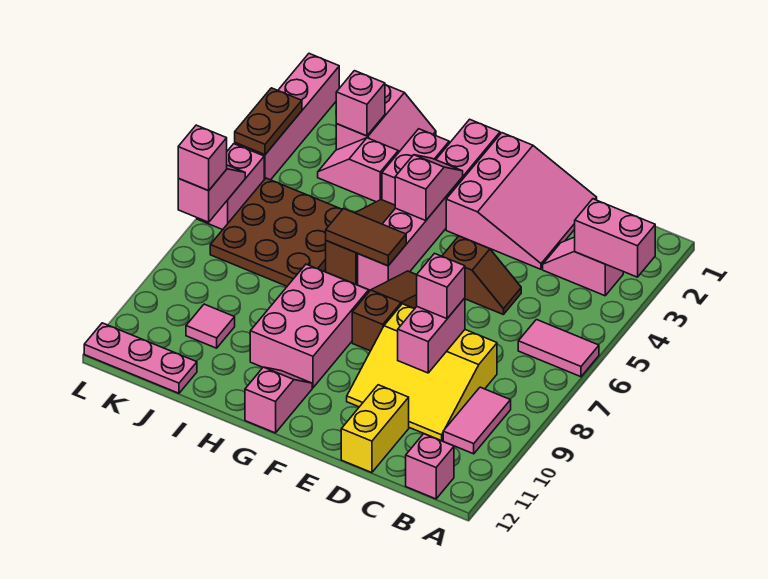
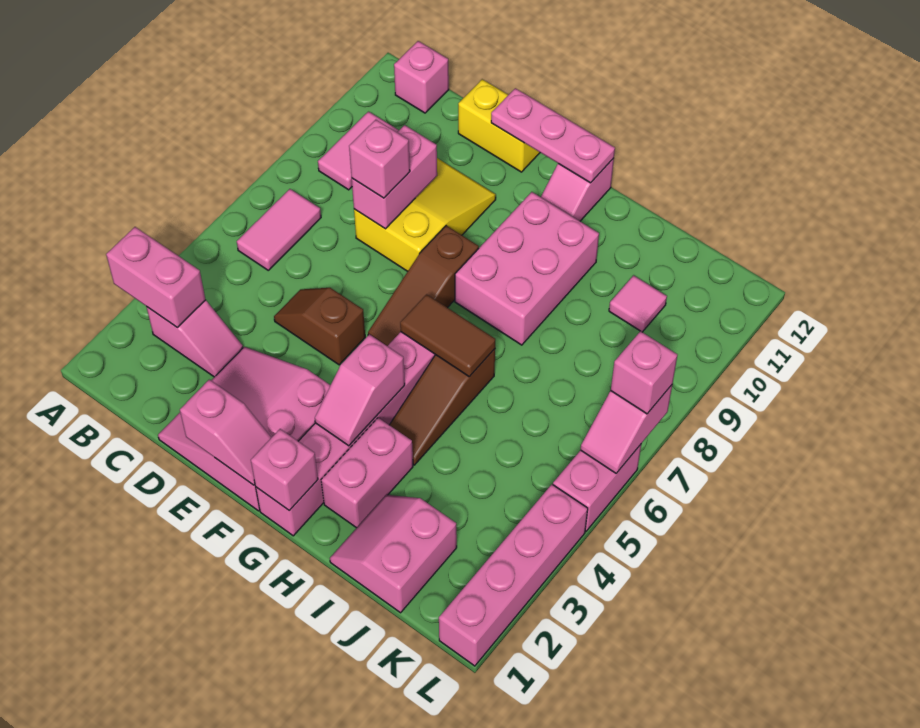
pink 1x2 tile [518,320,599,377] -> pink 1x2 tile turned to [237,189,321,270]
yellow 3x3 slope [347,304,497,441] -> yellow 2x3 slope [354,158,496,271]
yellow 1x2 brick [341,385,409,473] -> yellow 1x2 brick turned to [458,79,540,172]
pink 1x2 slope [318,138,398,202] -> pink 1x2 slope moved to [180,380,272,485]
brown 3x3 plate [210,178,342,286] -> none
pink 1x1 brick [336,71,385,136] -> pink 1x1 brick moved to [251,429,318,511]
pink 1x3 plate [84,323,197,393] -> pink 1x3 plate moved to [491,88,615,183]
brown 1x2 plate [235,88,302,155] -> none

